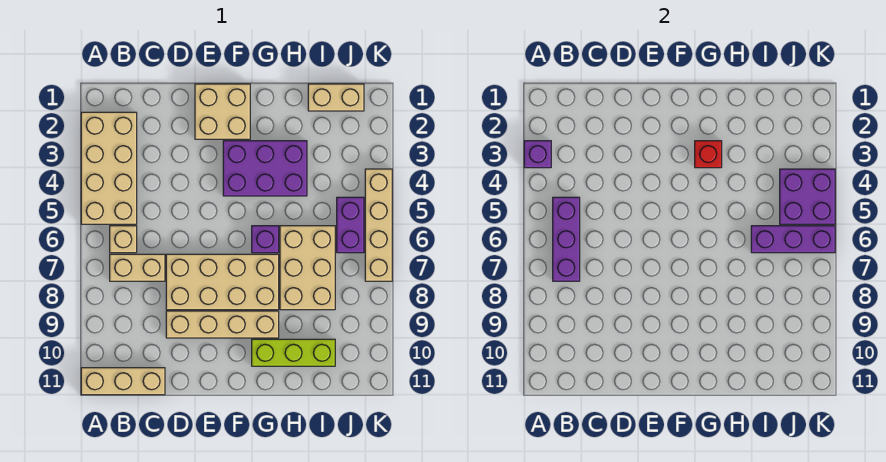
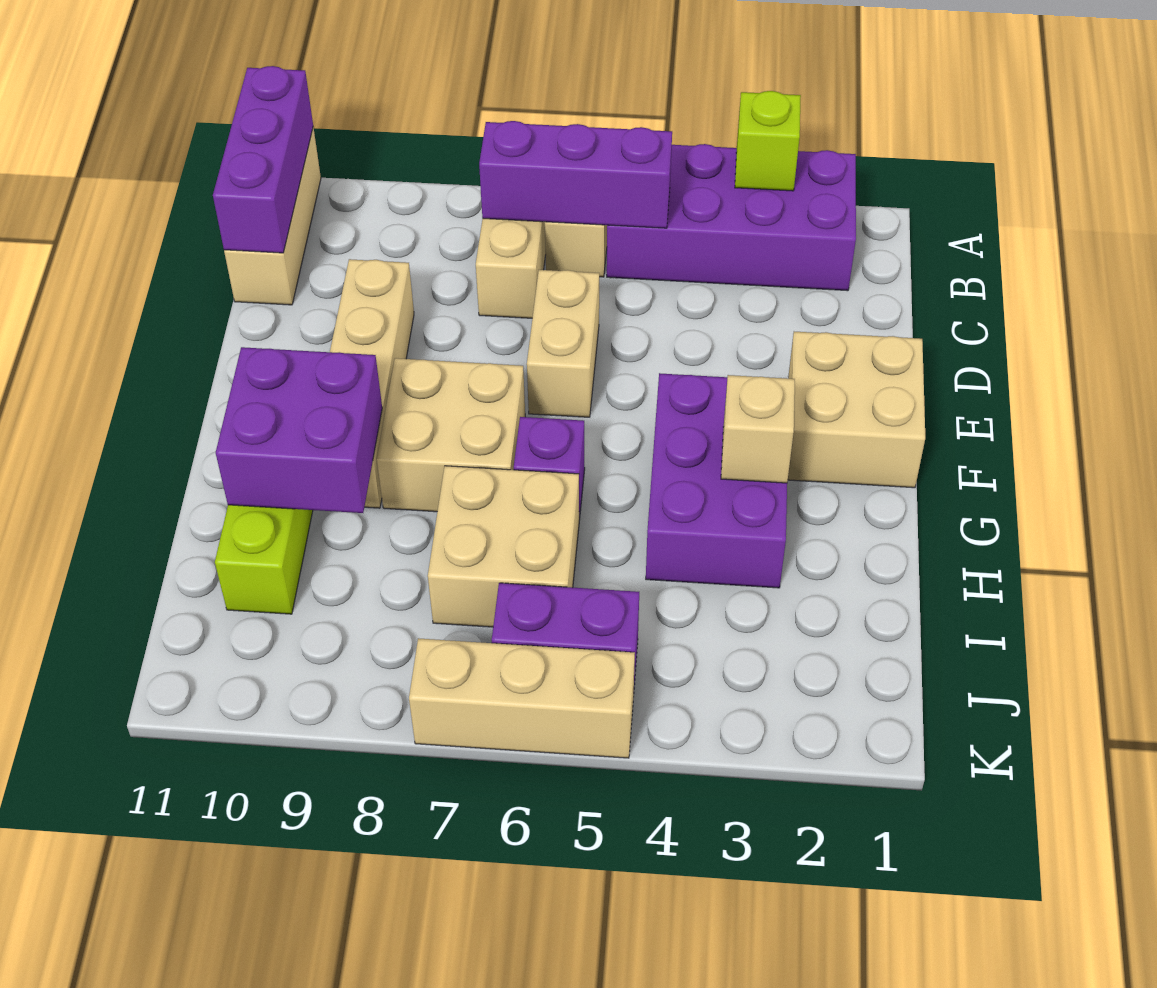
tan 2x4 brick [81,112,137,224] -> purple 2x4 brick [607,144,856,291]
purple 1x1 brick [524,141,551,168] -> lime 1x1 brick [735,91,801,191]
tan 2x4 brick [166,254,279,310] -> tan 2x2 brick [377,358,525,512]
red 1x1 brick [695,141,722,168] -> tan 1x1 brick [721,375,795,483]
tan 2x3 brick [280,226,335,310] -> tan 2x2 brick [428,466,579,627]
tan 1x2 brick [308,84,364,111] -> tan 1x2 brick moved to [527,270,599,417]
purple 1x3 brick [751,226,835,253] -> purple 1x3 brick moved to [213,66,313,253]
purple 2x2 brick [780,169,835,224] -> purple 2x2 brick moved to [216,347,382,513]
tan 1x4 brick [365,169,392,281] -> tan 1x3 brick [409,638,635,758]

